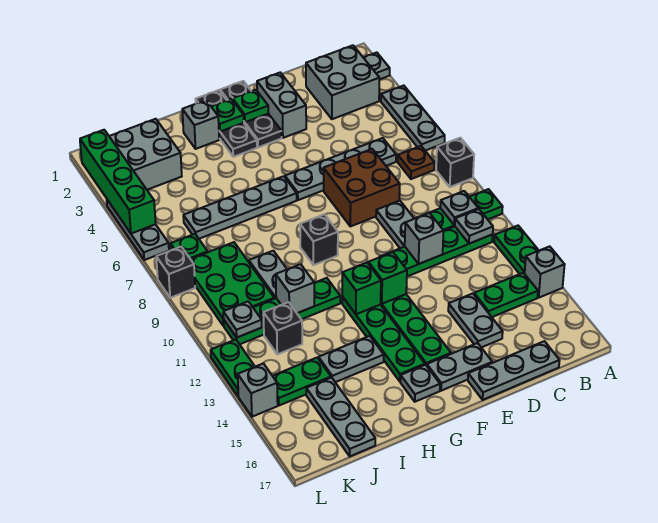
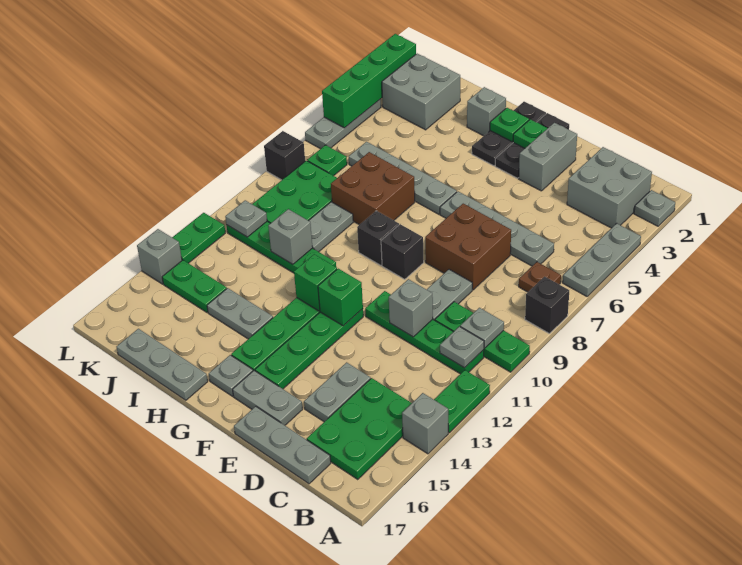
green 1x2 plate [474,273,538,317] -> green 2x3 plate [307,378,412,479]
none -> brown 2x2 brick [331,152,415,225]
black 1x1 brick [263,302,302,354] -> black 1x1 brick moved to [381,224,424,279]
grey 1x3 plate [306,378,375,456] -> grey 1x3 plate turned to [117,329,208,400]

